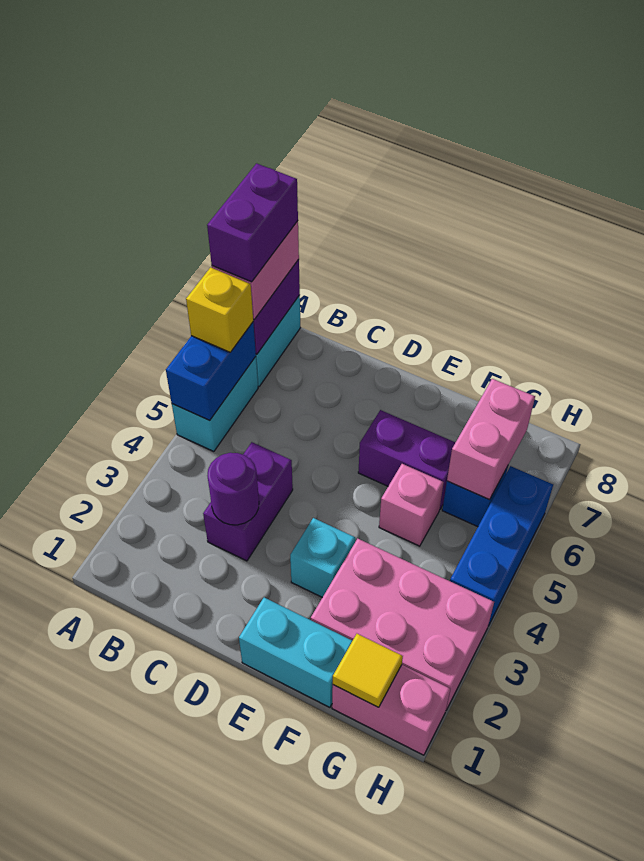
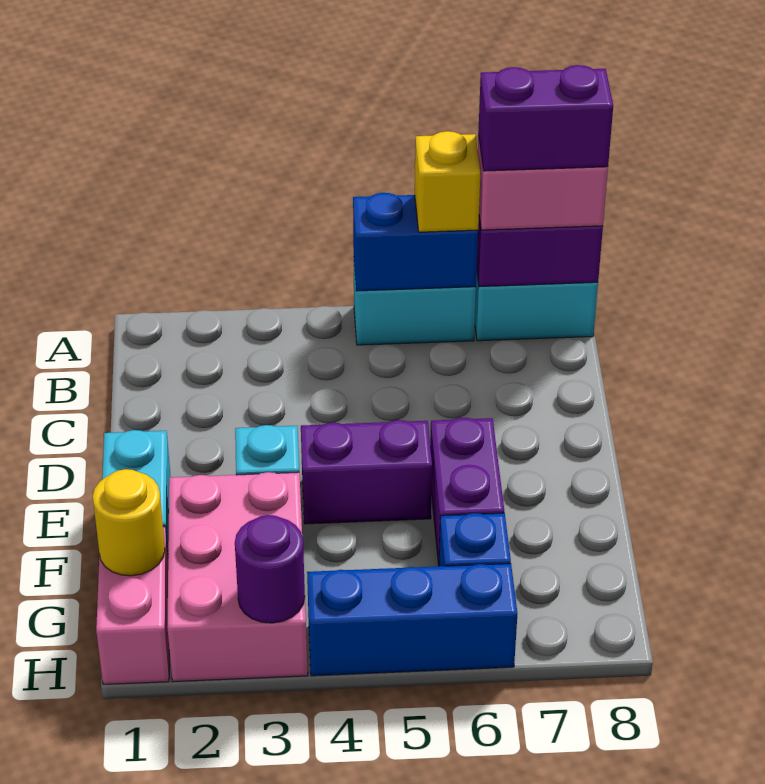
purple 1x2 brick [203,442,293,561] -> purple 1x2 brick moved to [301,420,432,524]
purple 1x1 round brick [207,453,259,525] -> purple 1x1 round brick moved to [235,515,305,623]
pink 1x1 brick [379,464,444,546] -> none
yellow 1x1 tile [333,634,403,707] -> yellow 1x1 round brick [93,469,165,576]
pink 1x2 brick [447,379,535,500] -> none

